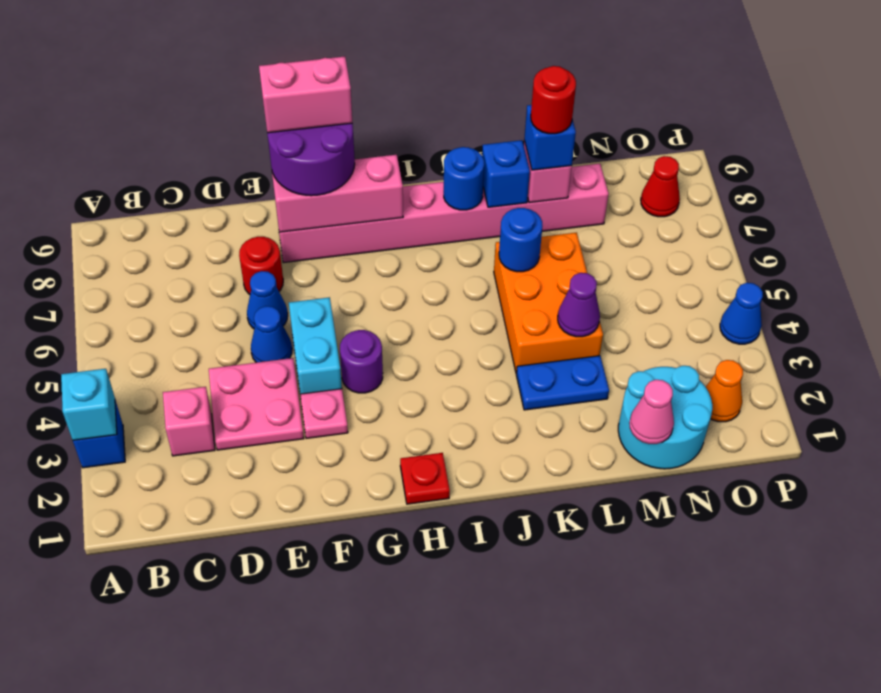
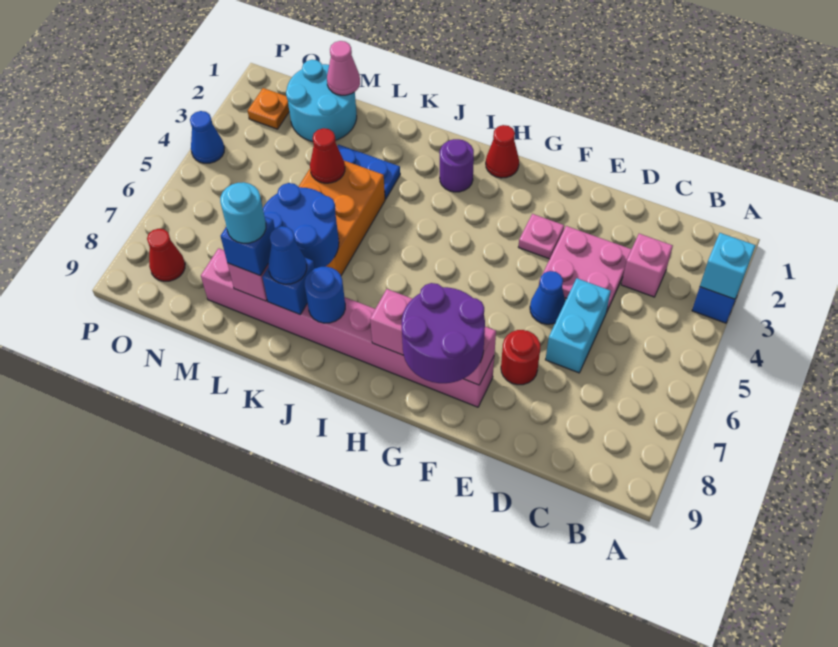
blue 1x1 cone [247,271,288,329] -> blue 1x1 cone moved to [268,226,307,284]
cyan 1x2 brick [289,297,342,394] -> cyan 1x2 brick moved to [545,278,611,373]
pink 1x2 brick [259,56,352,133] -> none
purple 1x1 round brick [340,330,383,393] -> purple 1x1 round brick moved to [440,139,474,192]
red 1x1 plate [400,453,450,504] -> red 1x1 cone [486,125,519,178]
blue 1x1 round brick [499,208,543,272] -> blue 2x2 round brick [263,183,339,268]
purple 1x1 cone [558,273,600,337] -> red 1x1 cone [310,128,345,183]
red 1x1 round brick [531,66,576,134] -> cyan 1x1 round brick [220,182,266,243]
orange 1x1 cone [706,360,743,422] -> orange 1x1 plate [248,88,289,129]

